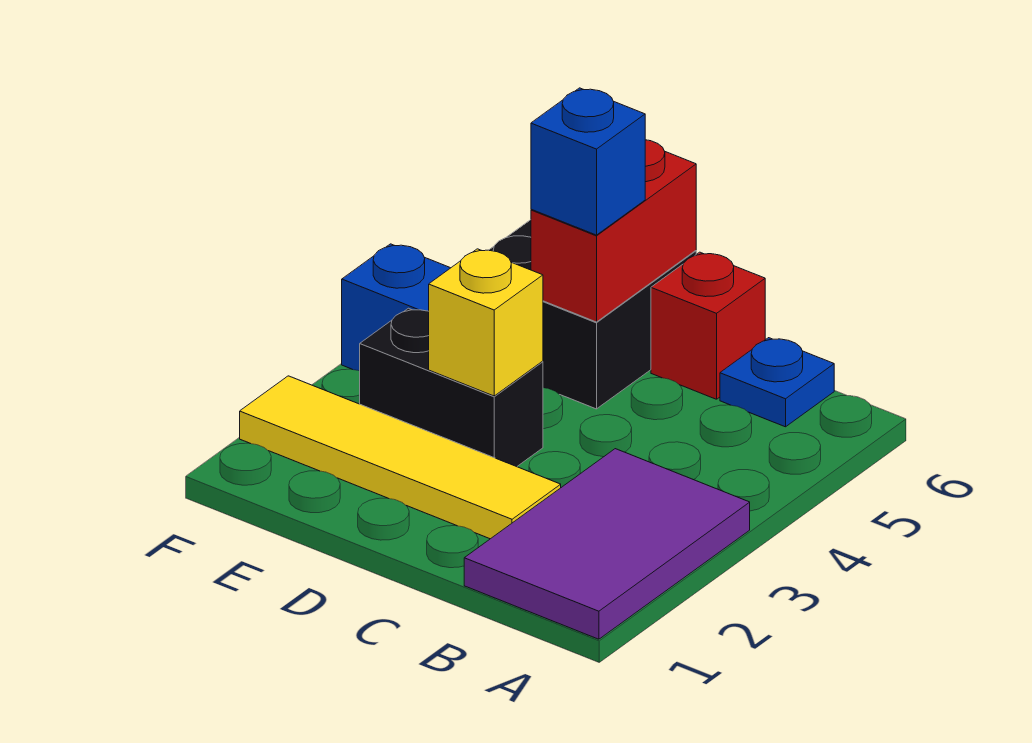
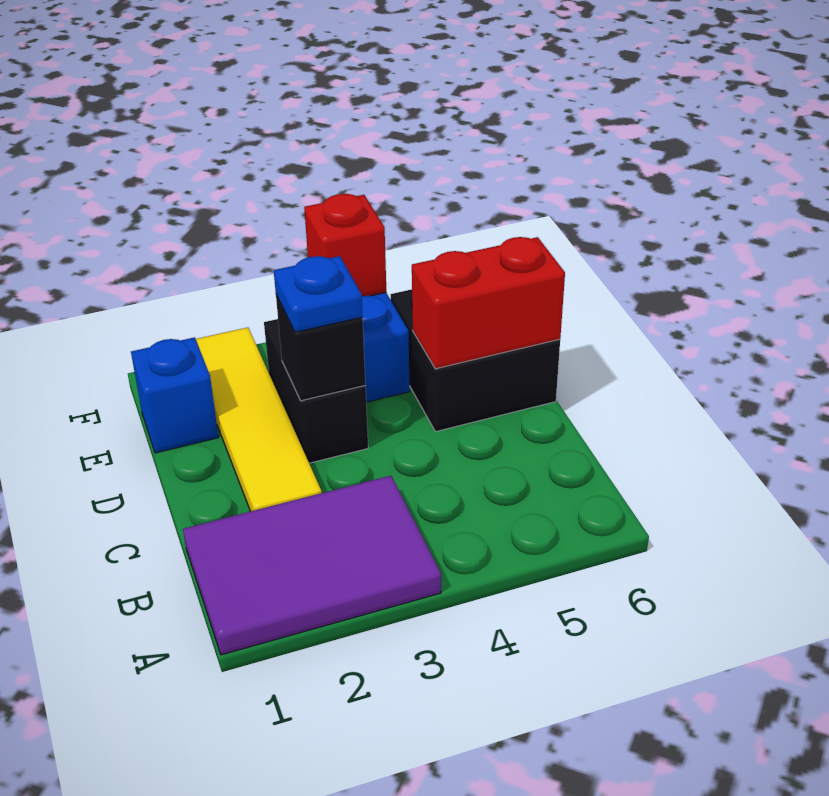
blue 1x1 plate [720,338,834,427] -> blue 1x1 plate moved to [274,256,363,332]
red 1x1 brick [651,252,765,399] -> red 1x1 brick moved to [304,194,386,296]
yellow 1x1 brick [429,249,543,396] -> black 1x1 brick [276,295,366,401]
blue 1x1 brick [531,88,645,235] -> blue 1x1 brick moved to [131,337,219,453]

